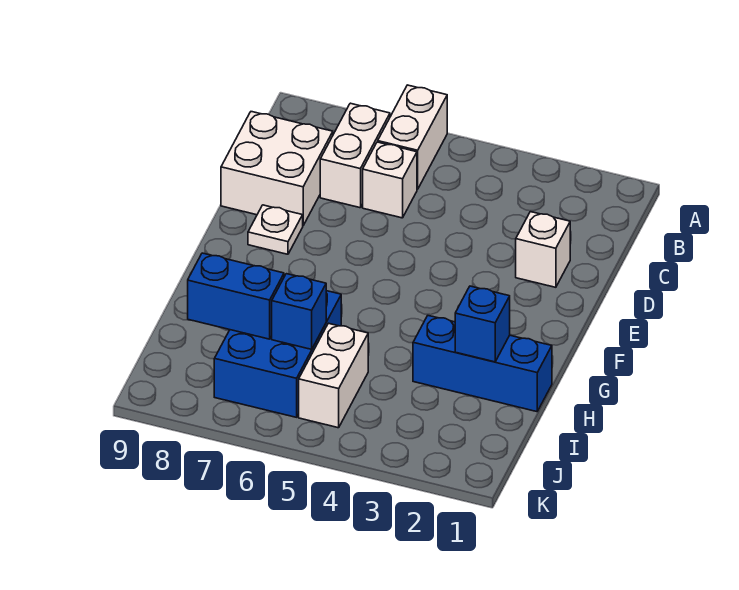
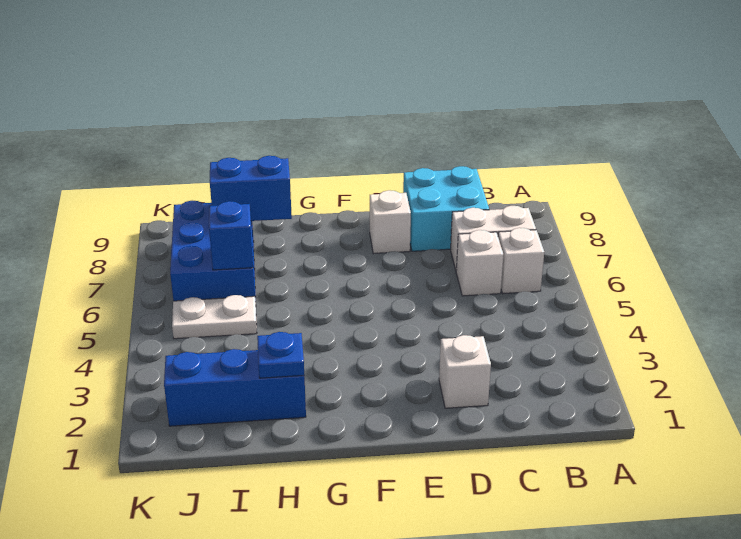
white 1x2 brick [378,85,447,189] -> white 1x1 brick [498,228,544,293]
white 2x2 brick [221,112,333,225] -> cyan 2x2 brick [403,166,489,251]
white 1x1 plate [248,205,303,254] -> white 1x1 brick [370,190,411,254]
blue 1x3 brick [413,316,552,412] -> blue 1x3 brick turned to [164,349,306,426]
blue 1x1 brick [455,286,510,362] -> blue 1x1 plate [257,332,304,378]
blue 2x3 brick [214,291,341,417] -> blue 2x3 brick turned to [170,201,256,301]
white 1x2 brick [299,323,368,428] -> white 1x2 plate [172,295,257,339]
blue 1x2 brick [188,253,284,339] -> blue 1x2 brick turned to [210,156,292,221]

